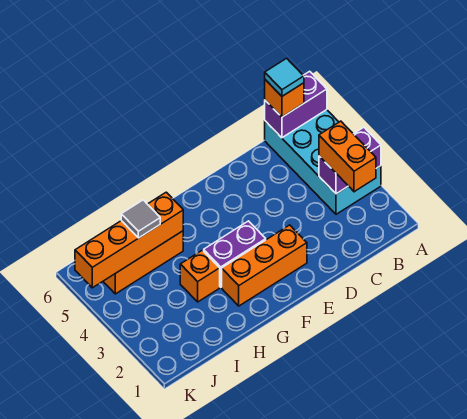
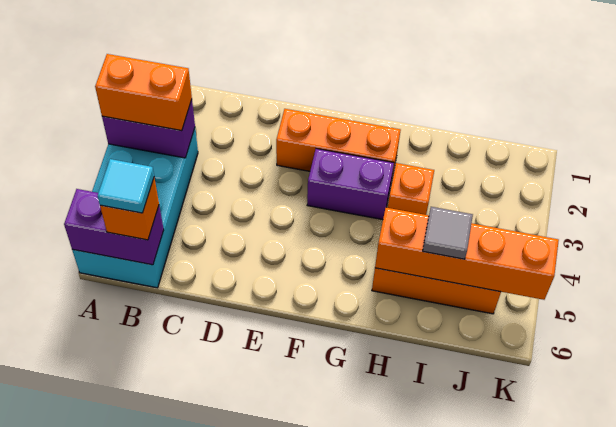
orange 1x2 brick [319,121,376,192] -> orange 1x2 brick turned to [95,54,192,131]

